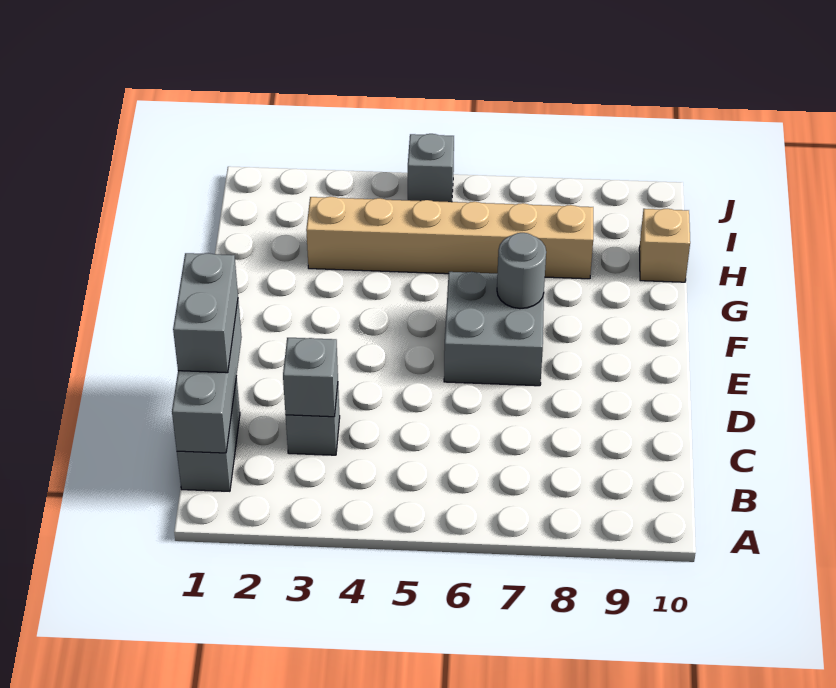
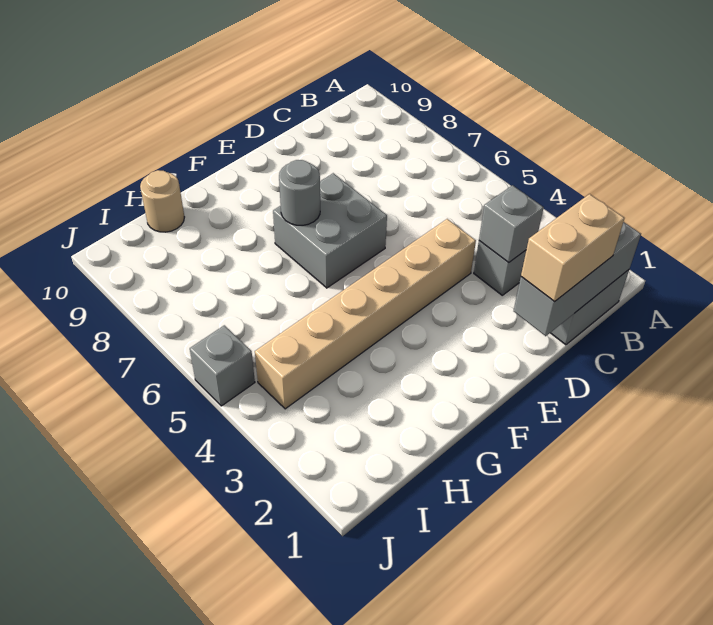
grey 1x2 brick [173,253,238,373] -> tan 1x2 brick [521,194,625,302]
tan 1x6 brick [306,197,593,279] -> tan 1x6 brick turned to [255,219,476,409]
tan 1x1 brick [639,209,690,282] -> tan 1x1 round brick [140,170,184,232]

